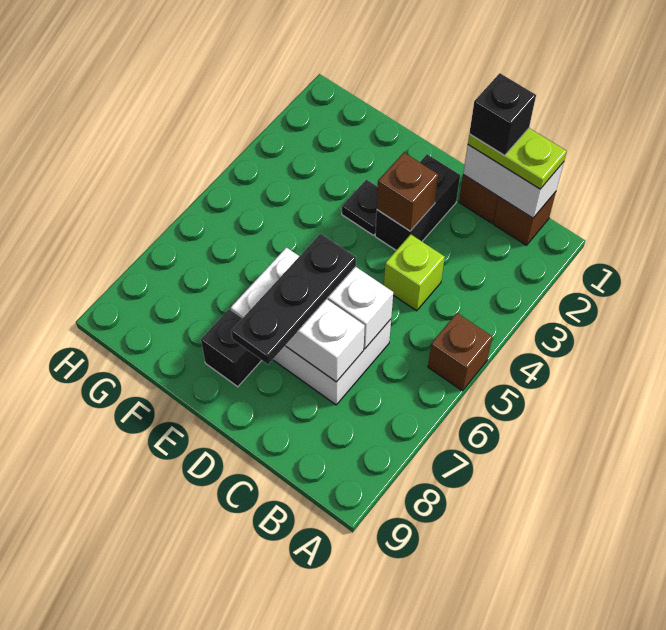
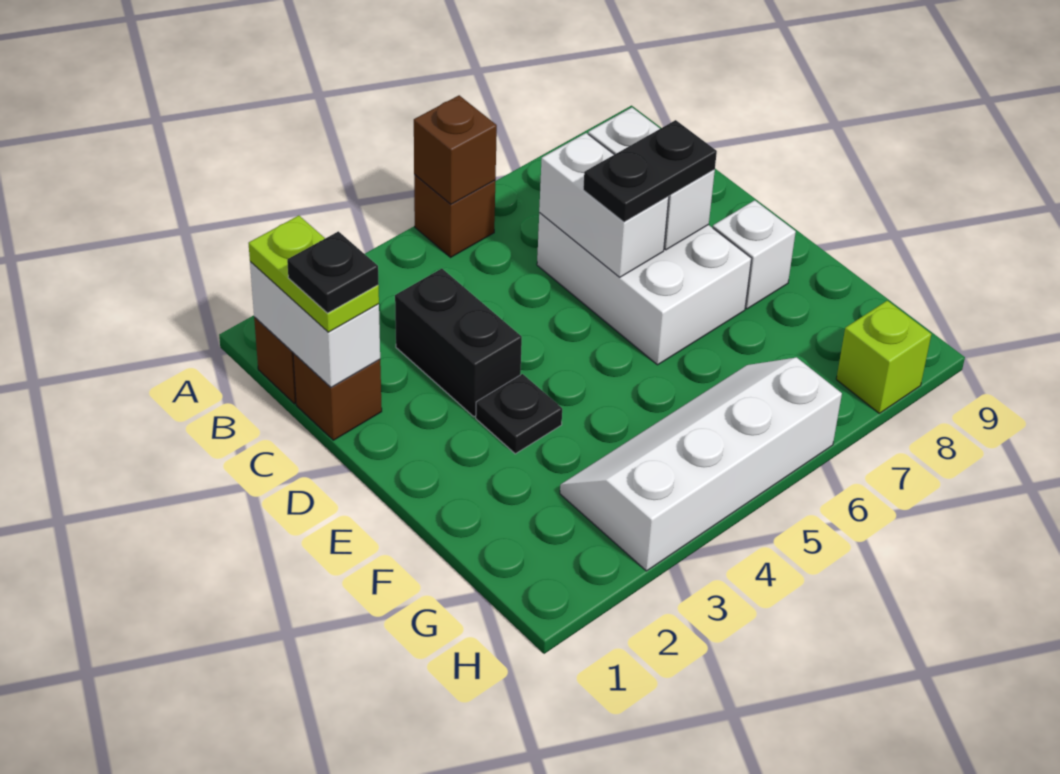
black 1x1 brick [469,73,536,156] -> black 1x1 plate [287,231,379,313]
lime 1x1 brick [384,234,445,311] -> lime 1x1 brick moved to [836,301,931,413]
black 1x2 brick [375,154,460,250] -> black 1x2 brick turned to [395,269,522,417]
brown 1x1 brick [377,153,438,231] -> brown 1x1 brick moved to [414,95,497,204]
black 1x3 plate [231,234,356,364] -> black 1x2 plate [583,120,717,222]
black 1x1 brick [201,309,262,387] -> white 1x1 brick [713,200,796,309]
none -> white 2x4 slope [560,357,842,571]

